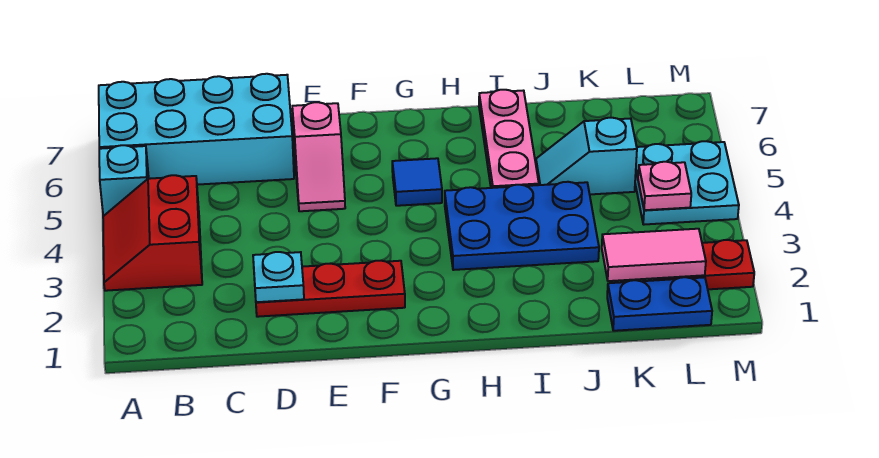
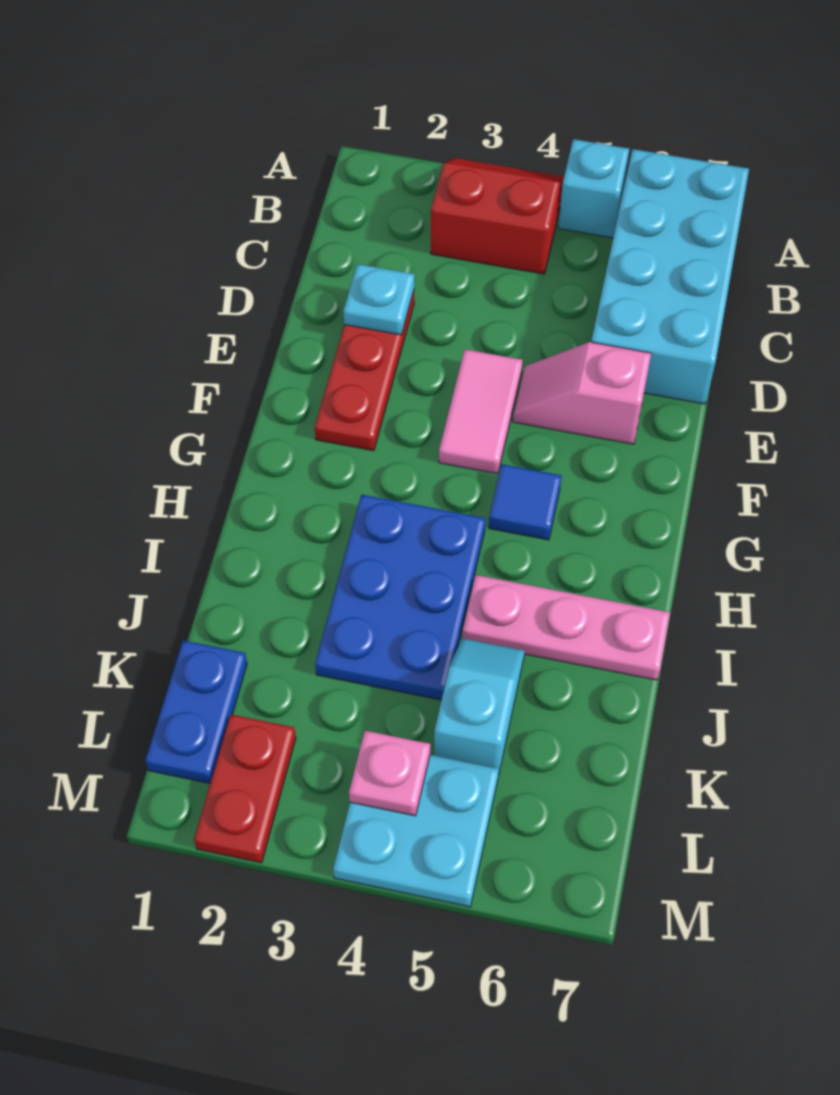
pink 1x2 tile [602,229,706,281] -> pink 1x2 tile moved to [439,349,523,474]

